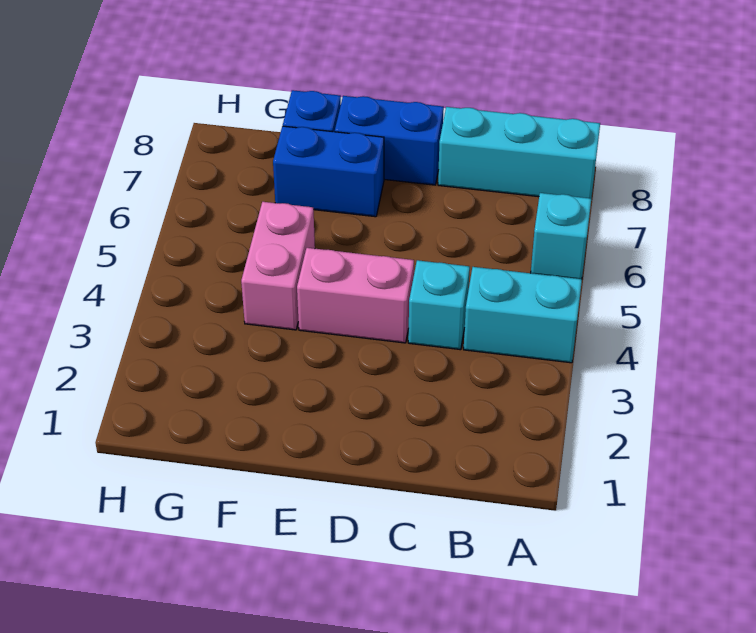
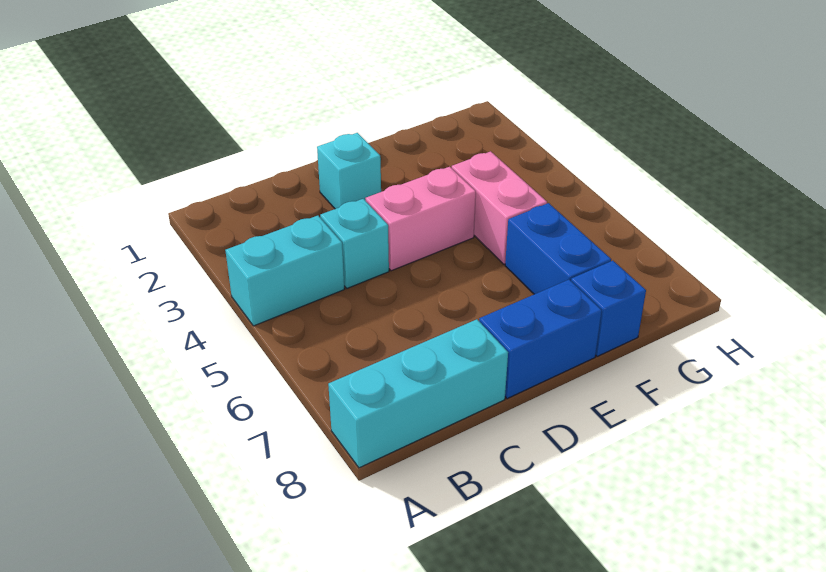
cyan 1x1 brick [531,193,591,279] -> cyan 1x1 brick moved to [317,133,381,209]
blue 1x2 brick [273,126,384,217] -> blue 1x2 brick turned to [505,203,611,294]

